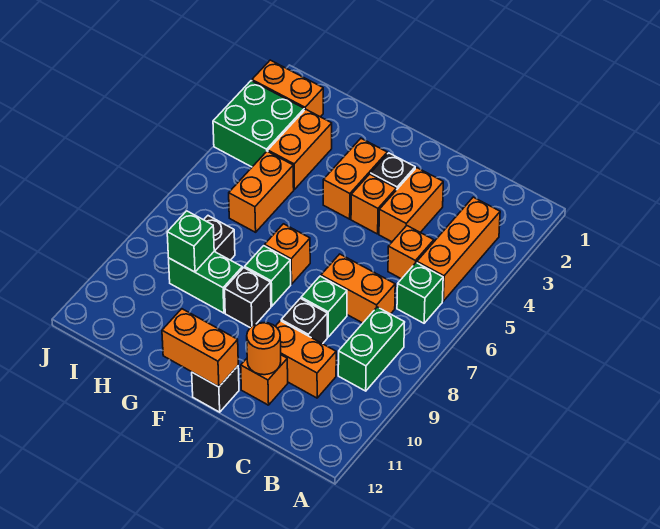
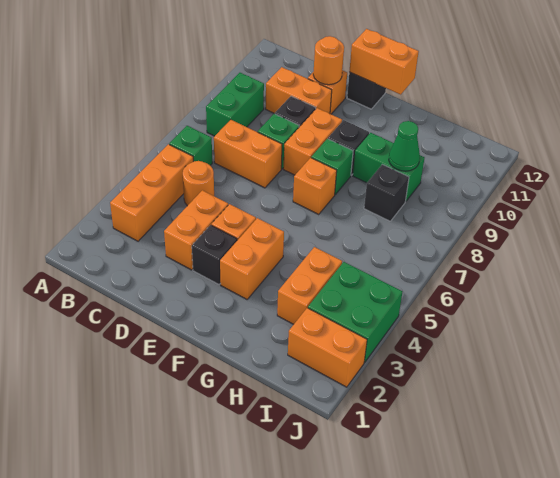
orange 1x1 brick [388,226,434,279] -> orange 1x1 round brick [183,161,214,206]
orange 1x2 brick [229,151,294,232] -> orange 1x2 brick moved to [283,108,342,175]
green 1x1 brick [167,211,214,272] -> green 1x1 cone [389,121,420,171]

